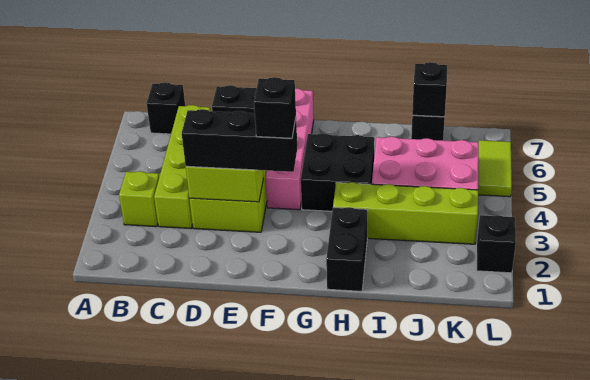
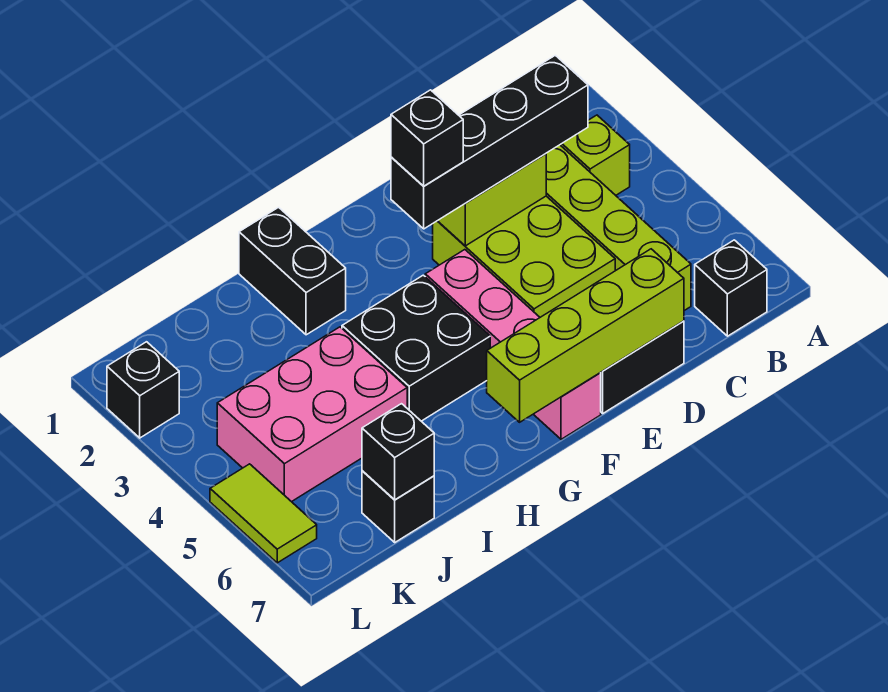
black 1x3 brick [182,109,297,172] -> black 1x4 brick [391,55,588,229]
lime 1x4 brick [333,182,478,244] -> lime 1x4 brick moved to [487,249,684,422]

